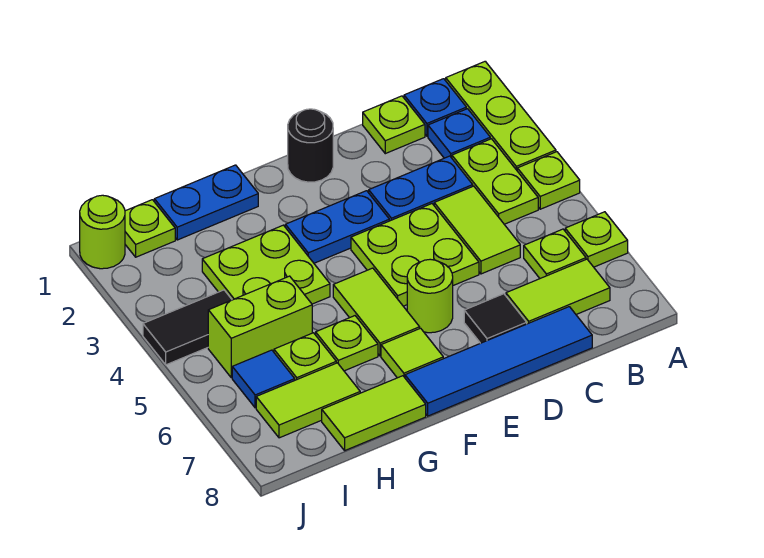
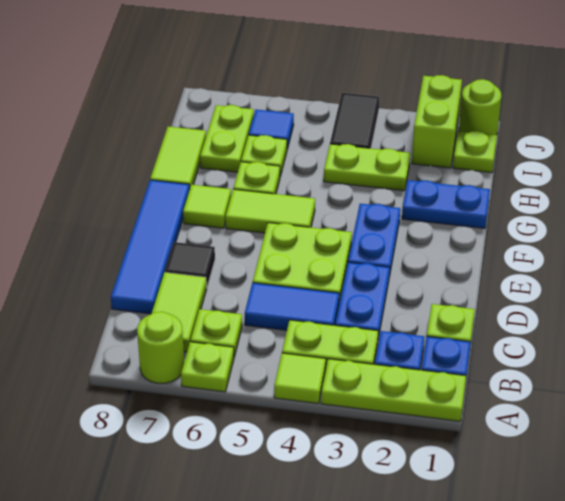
lime 1x1 plate [517,152,580,209] -> lime 1x1 tile [274,353,326,404]
lime 1x2 tile [434,186,520,274] -> blue 1x2 tile [245,283,339,330]
black 1x1 round brick [288,109,333,182] -> none
lime 1x1 round brick [407,259,453,333] -> lime 1x1 round brick moved to [137,312,184,383]
blue 1x2 plate [154,165,258,240] -> blue 1x2 plate turned to [402,180,490,228]
lime 2x2 plate [202,225,330,304] -> lime 1x2 plate [324,144,410,191]
lime 1x2 brick [208,276,312,378] -> lime 1x2 brick moved to [412,75,462,168]
lime 1x2 tile [256,363,360,438] -> lime 1x2 plate [200,105,254,172]

